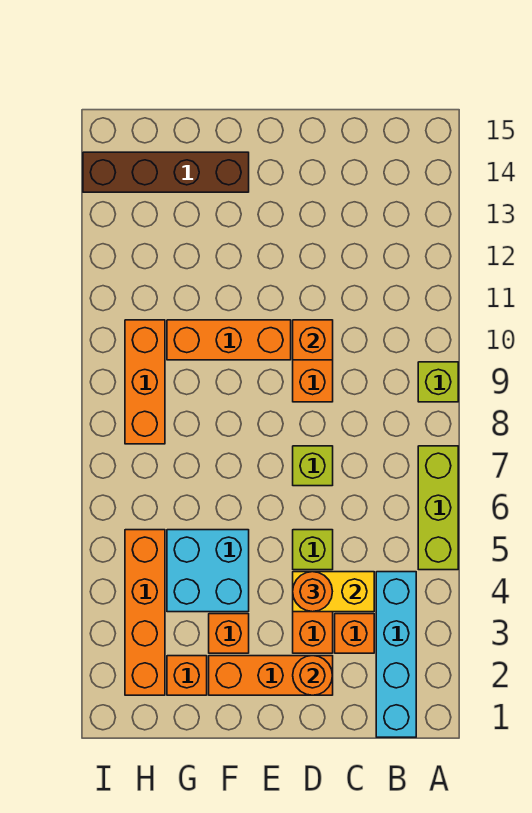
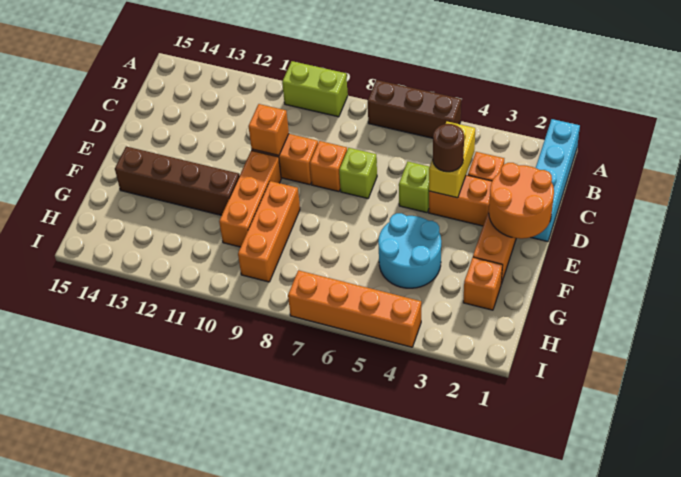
lime 1x3 brick [418,446,458,570] -> brown 1x3 brick [368,80,461,138]
lime 1x1 brick [418,362,458,402] -> lime 1x2 brick [282,61,348,117]
cyan 1x4 brick [376,572,416,737] -> cyan 1x4 brick turned to [531,119,580,242]
orange 1x1 round brick [293,656,333,695] -> orange 2x2 round brick [489,163,554,239]
orange 1x1 round brick [293,572,332,612] -> brown 1x1 round brick [433,124,464,172]
orange 1x1 brick [209,614,249,653] -> orange 1x1 brick moved to [310,141,347,192]
cyan 2x2 brick [167,530,249,612] -> cyan 2x2 round brick [378,213,441,288]
brown 1x4 brick [83,152,249,192] -> brown 1x4 brick turned to [115,147,239,215]
orange 1x4 brick [125,530,165,695] -> orange 1x4 brick moved to [288,270,421,347]
orange 1x3 brick [125,320,165,444] -> orange 1x3 brick turned to [238,181,300,282]

